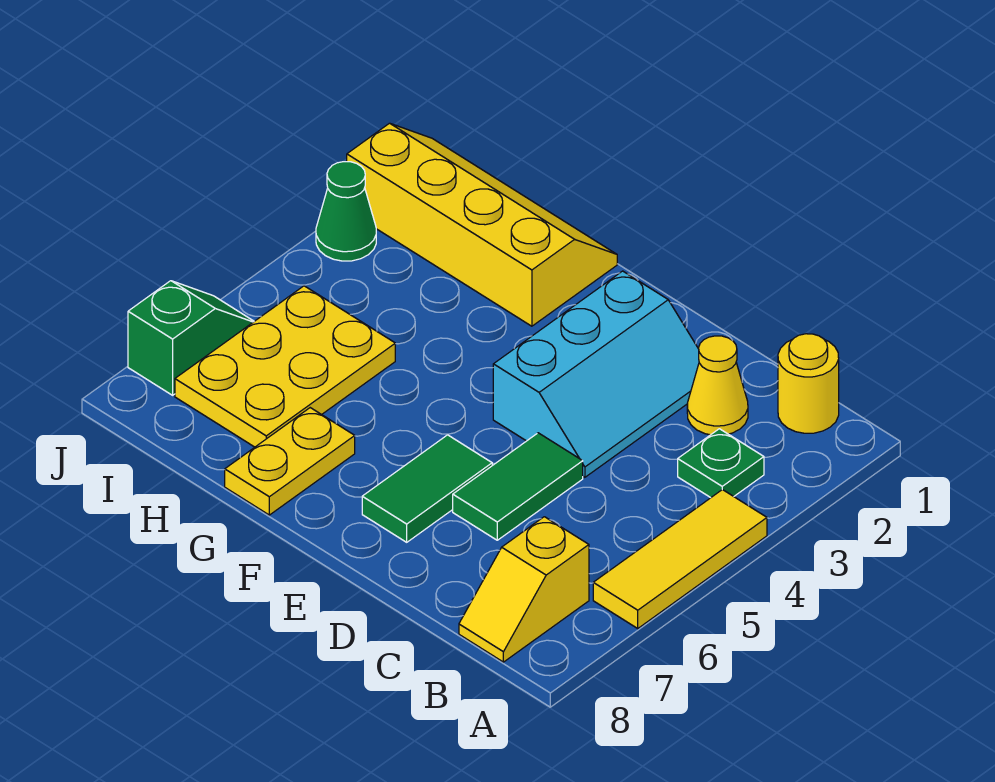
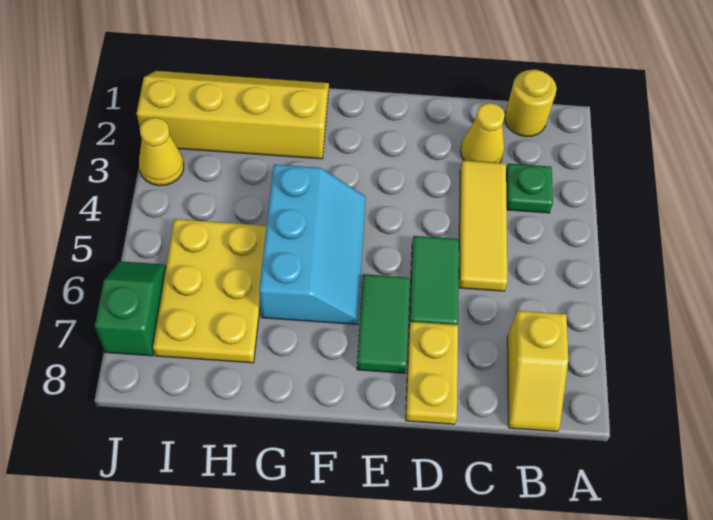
yellow 1x3 tile [593,490,767,628] -> yellow 1x3 tile moved to [459,160,507,291]
cyan 2x3 slope [493,271,699,477] -> cyan 2x3 slope moved to [259,164,366,324]
yellow 1x2 plate [225,408,355,515] -> yellow 1x2 plate moved to [406,322,458,424]
green 1x1 cone [316,162,376,261] -> yellow 1x1 cone [139,118,184,186]

